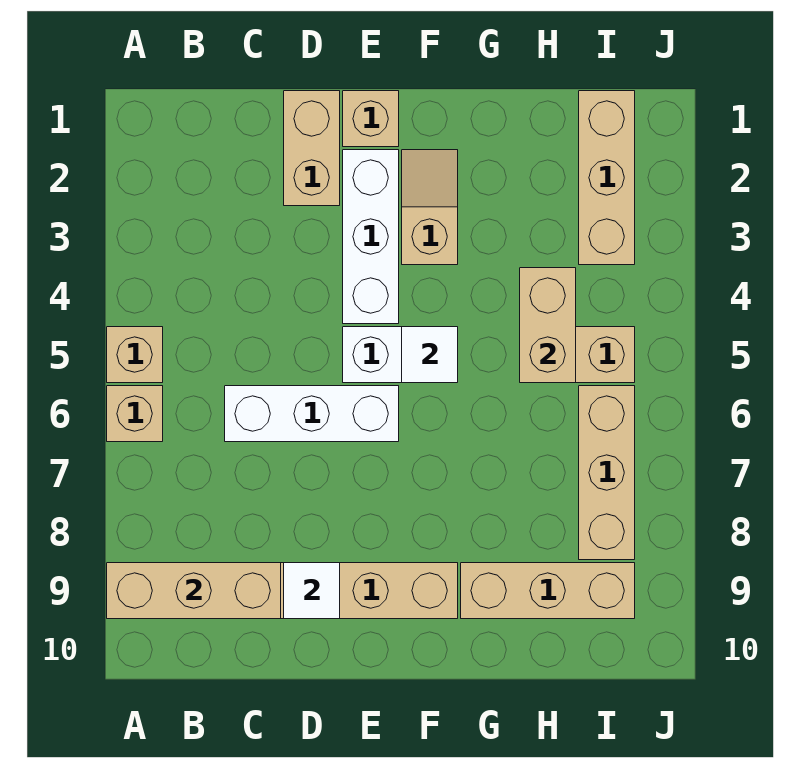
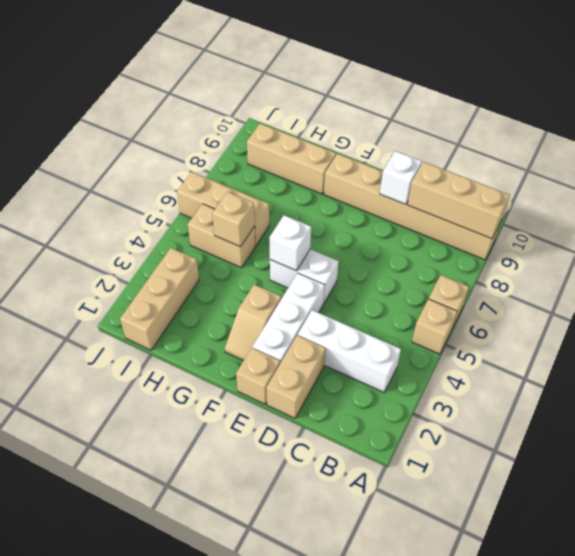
white 1x3 brick [225,386,399,442] -> white 1x3 brick moved to [298,310,401,392]
white 1x1 tile [284,563,340,619] -> white 1x1 brick [380,151,422,204]
white 1x1 tile [402,327,458,383] -> white 1x1 brick [269,215,311,271]
tan 1x2 brick [520,268,576,383] -> tan 1x1 brick [212,192,255,247]
tan 1x3 brick [579,386,635,560] -> tan 1x3 brick turned to [177,172,270,246]

